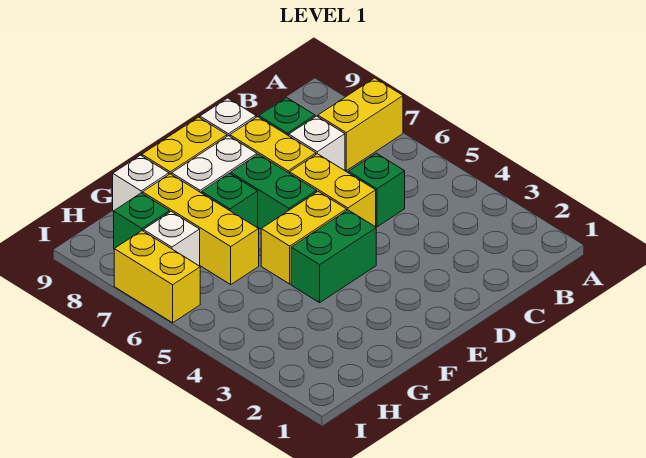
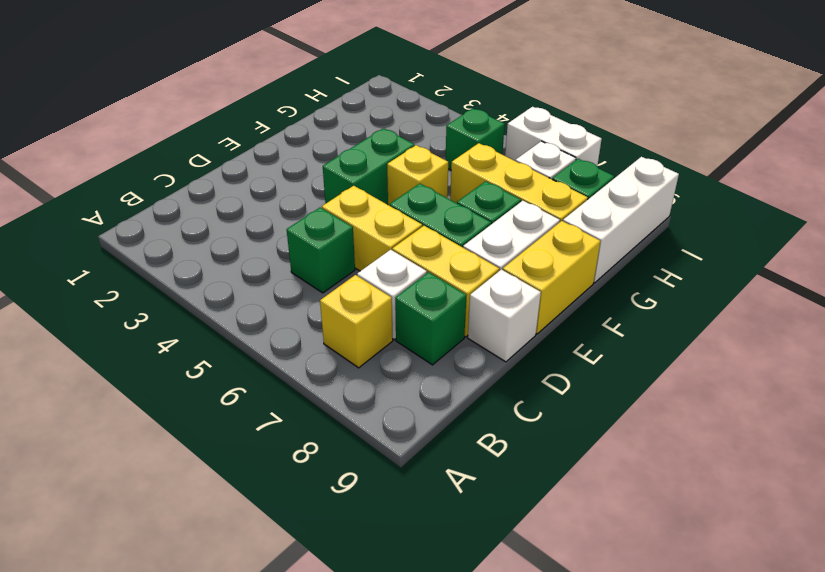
yellow 1x2 brick [318,78,403,171] -> yellow 1x1 brick [320,275,393,368]
yellow 1x2 brick [261,192,347,284] -> yellow 1x1 brick [387,145,448,206]
white 1x1 brick [113,155,169,212] -> white 1x3 brick [563,157,679,283]
none -> green 1x1 brick [446,108,505,170]
yellow 1x2 brick [114,231,200,323] -> white 1x2 brick [505,107,602,166]

